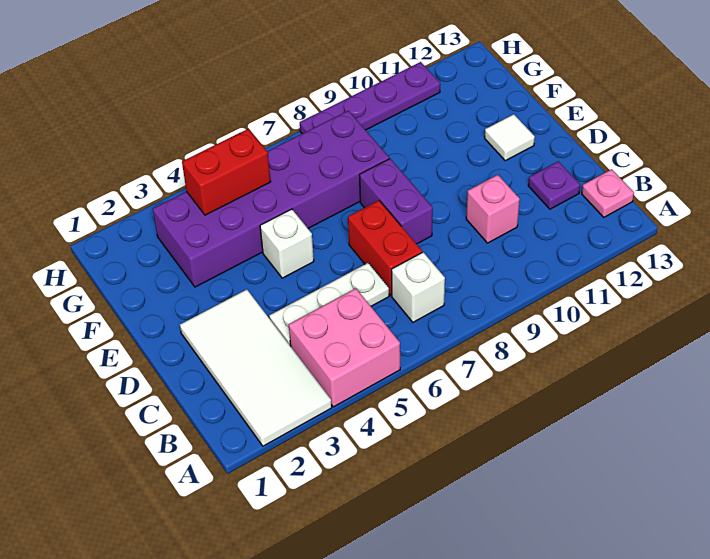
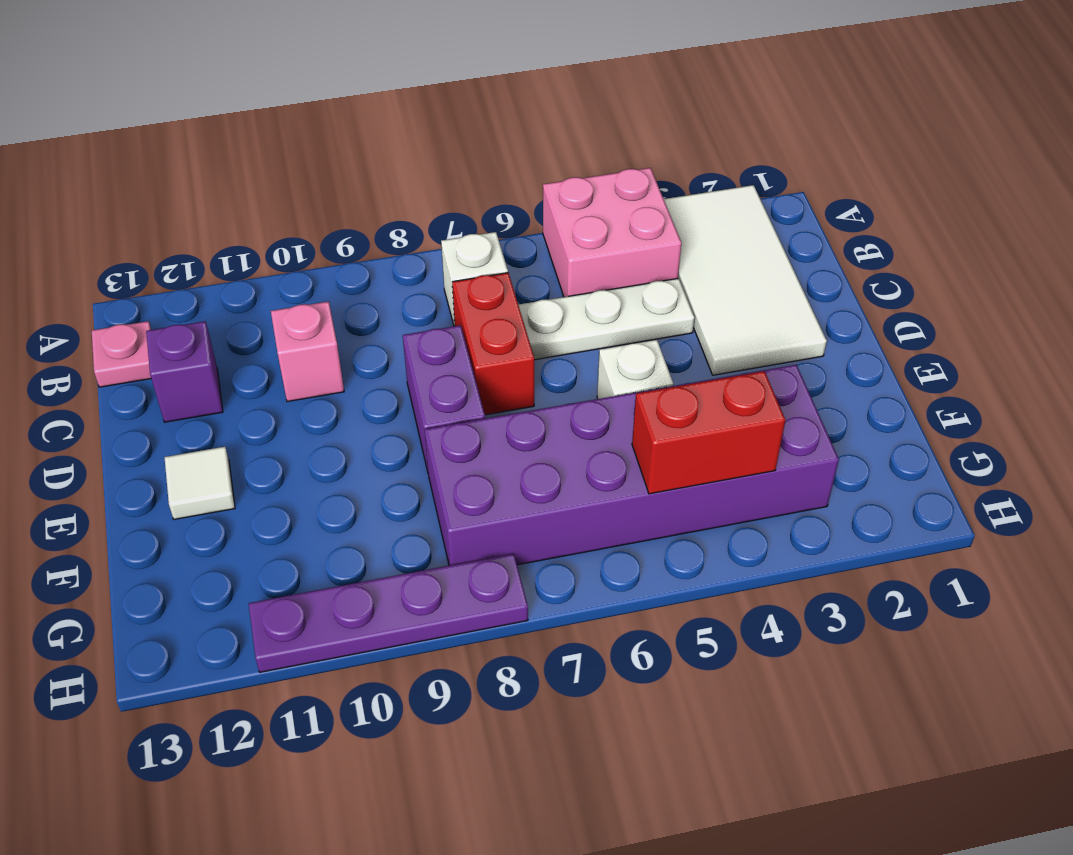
purple 1x1 plate [528,161,580,209] -> purple 1x1 brick [146,321,223,422]

